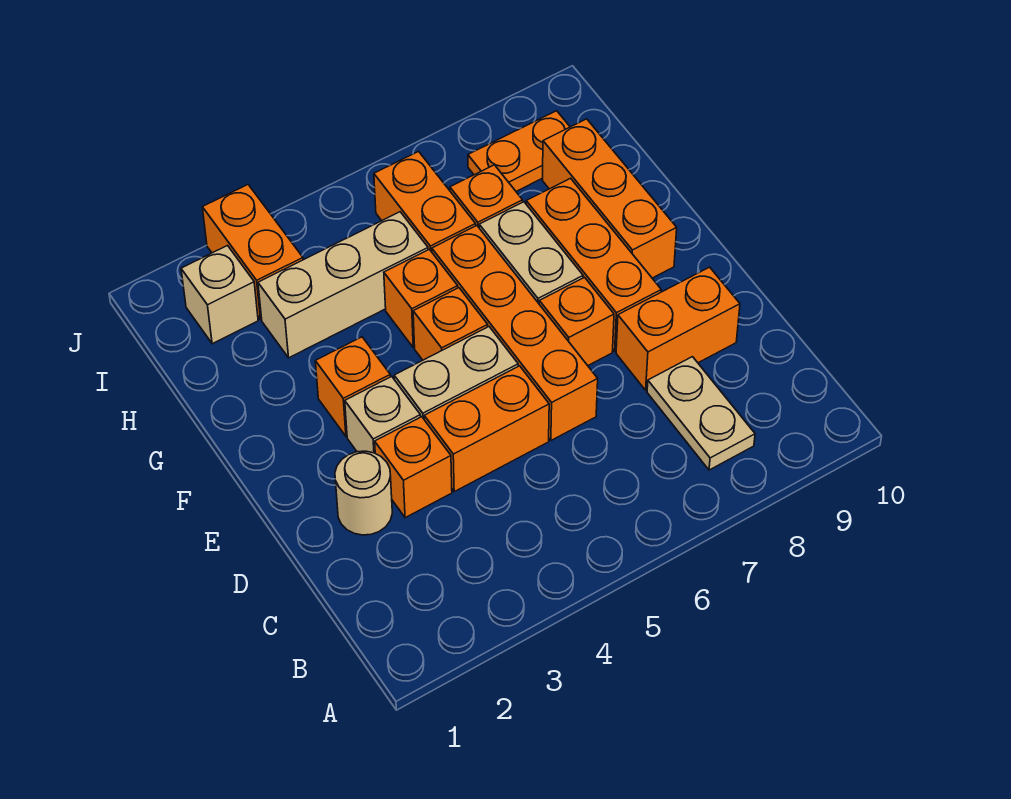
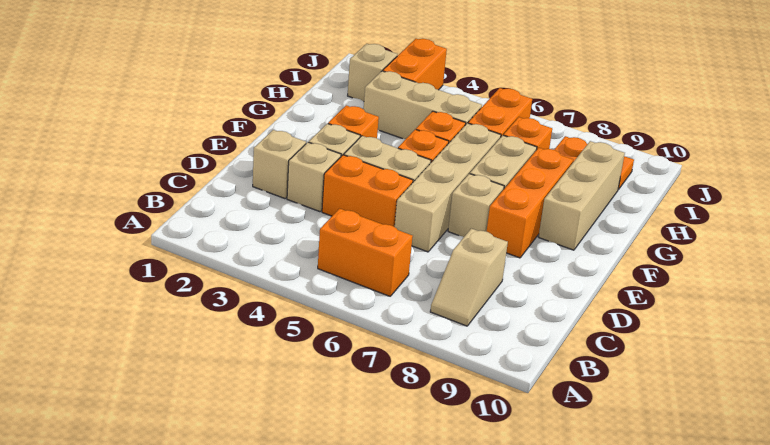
tan 1x2 plate [647,357,755,470] -> tan 1x2 slope [430,228,508,326]
tan 1x1 round brick [335,451,392,535] -> tan 1x1 brick [253,130,306,199]
orange 1x1 brick [375,417,452,518] -> tan 1x1 brick [287,142,341,212]
orange 1x4 brick [432,226,598,440] -> tan 1x4 brick [395,123,501,252]
orange 1x2 brick [616,267,740,390] -> orange 1x2 brick moved to [318,209,413,296]
orange 1x1 brick [539,277,614,366] -> tan 1x1 brick [448,174,504,237]
orange 1x3 brick [543,119,677,278] -> tan 1x3 brick [539,141,625,250]

